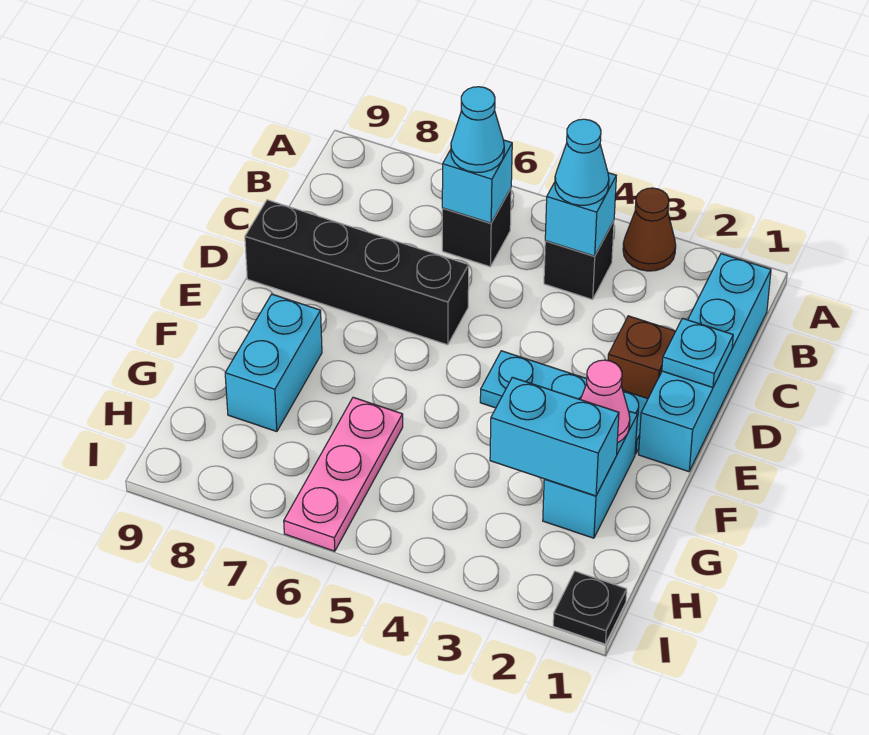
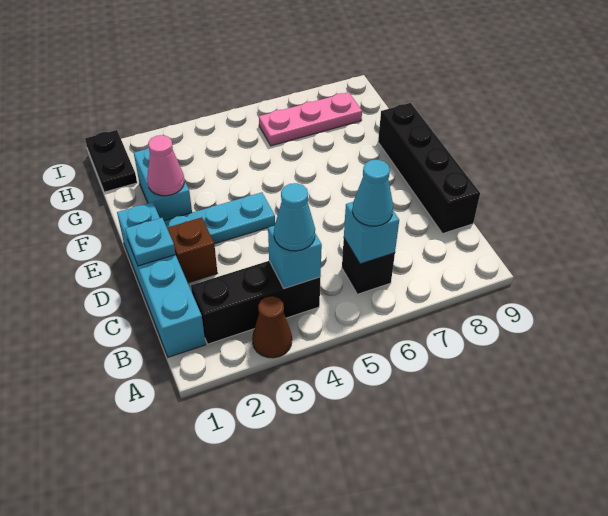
black 1x1 brick [544,221,614,299] -> black 1x3 brick [191,261,320,344]
black 1x4 brick [245,200,469,345] -> black 1x4 brick turned to [378,103,480,233]
cyan 1x2 brick [225,294,322,432] -> none
cyan 1x2 brick [490,377,619,496] -> none
pink 1x3 plate [284,397,403,551] -> pink 1x3 plate turned to [259,92,362,146]
black 1x1 plate [553,571,627,644] -> black 1x2 plate [85,130,137,192]

